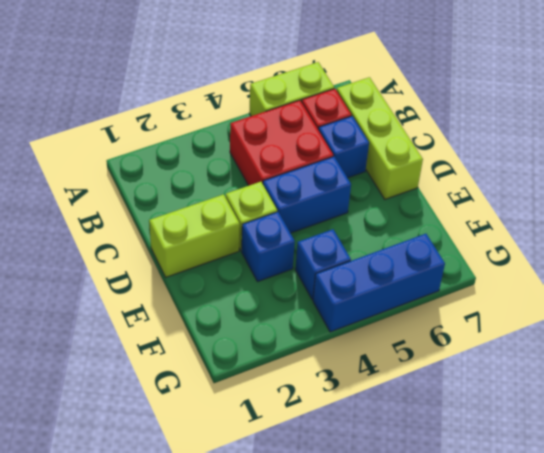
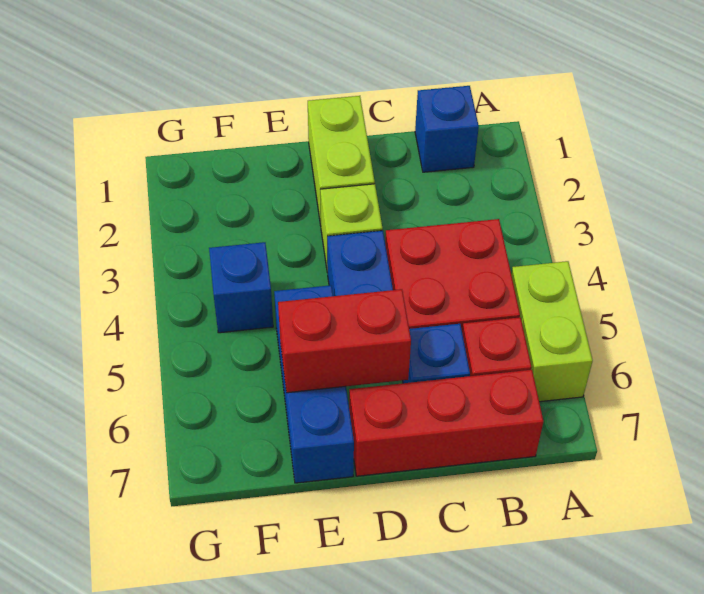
lime 1x3 brick [337,77,423,199] -> red 1x3 brick [349,370,543,476]
none -> red 1x2 brick [278,289,411,393]
blue 1x1 brick [242,212,295,282] -> blue 1x1 brick moved to [415,86,479,172]
blue 1x3 brick [313,234,445,332] -> blue 1x3 brick moved to [274,285,354,483]

